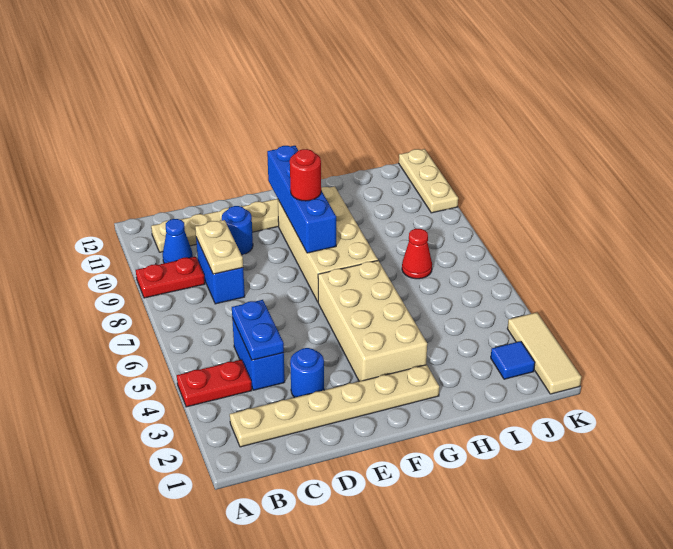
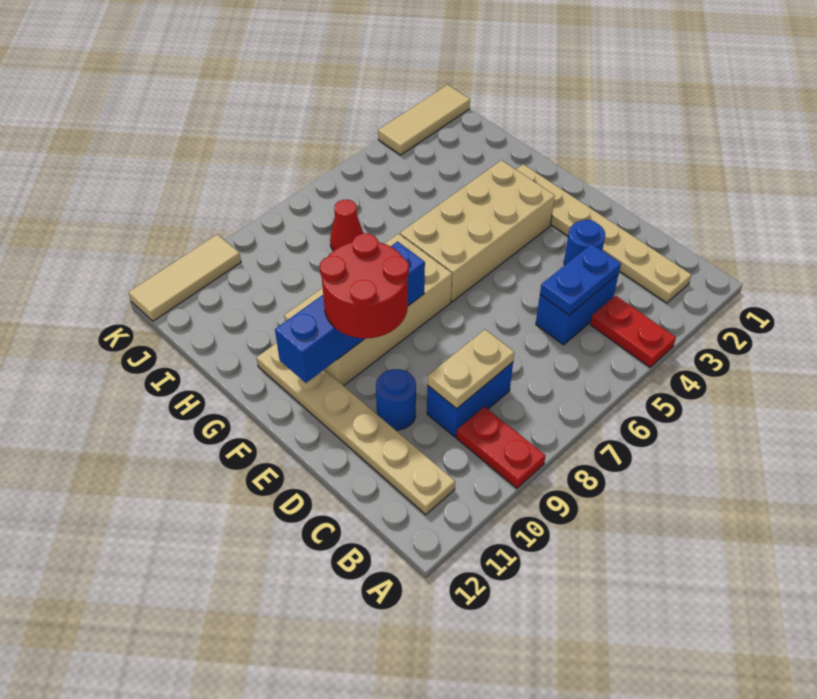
blue 1x1 cone [163,219,193,263] -> none
red 1x1 round brick [290,149,321,201] -> red 2x2 round brick [320,233,409,338]
blue 1x1 tile [491,341,535,379] -> none
tan 1x3 plate [399,149,458,213] -> tan 1x3 tile [129,234,241,321]

